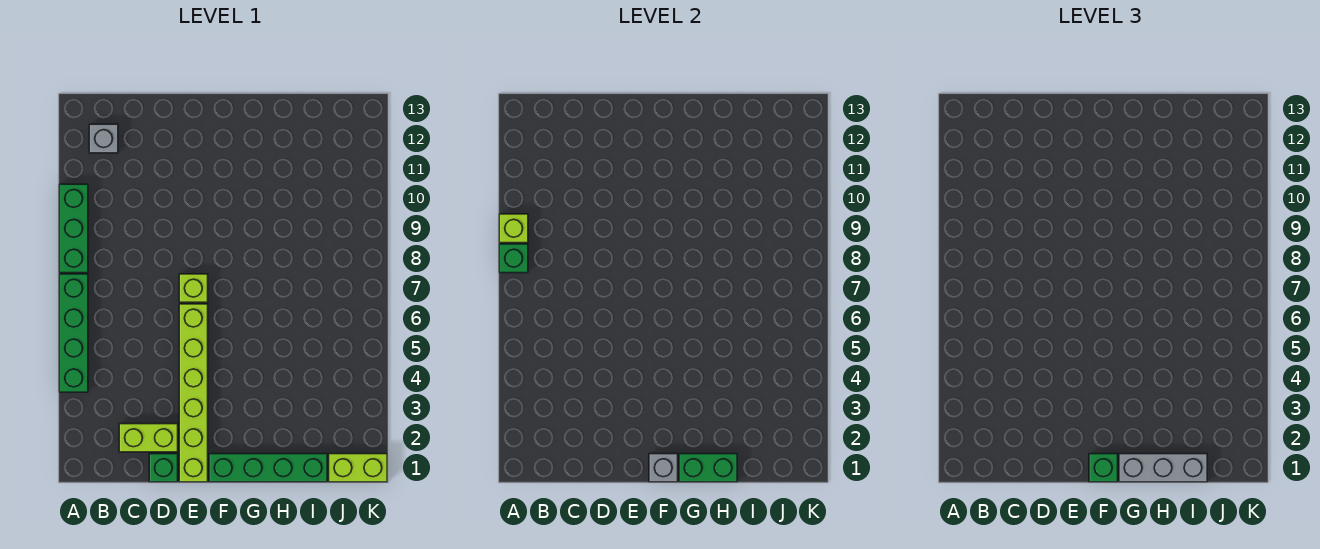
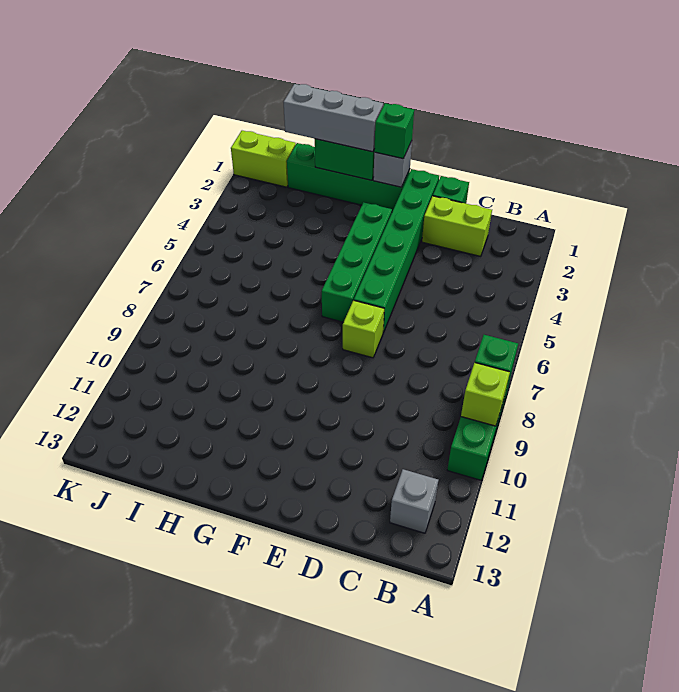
green 1x4 brick [59,274,88,392] -> green 1x4 brick moved to [322,202,392,322]
lime 1x6 brick [179,304,208,482] -> green 1x6 brick [354,169,439,333]

